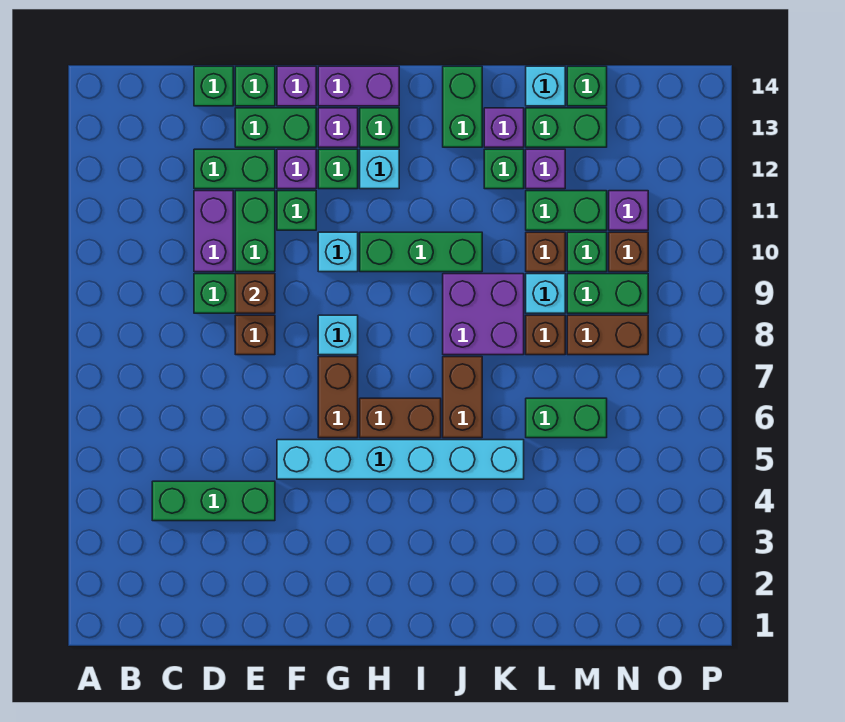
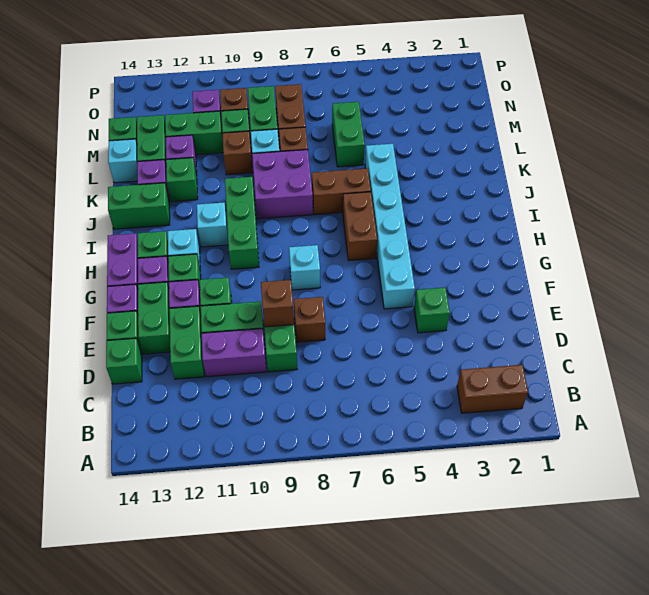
green 1x3 brick [152,481,275,521] -> green 1x1 brick [414,288,450,333]
brown 1x2 brick [318,357,358,438] -> brown 1x2 brick moved to [457,365,528,413]
cyan 1x1 brick [318,232,358,272] -> cyan 1x1 brick moved to [197,203,228,247]
green 1x2 brick [526,191,607,230] -> green 1x2 brick turned to [165,111,223,155]

